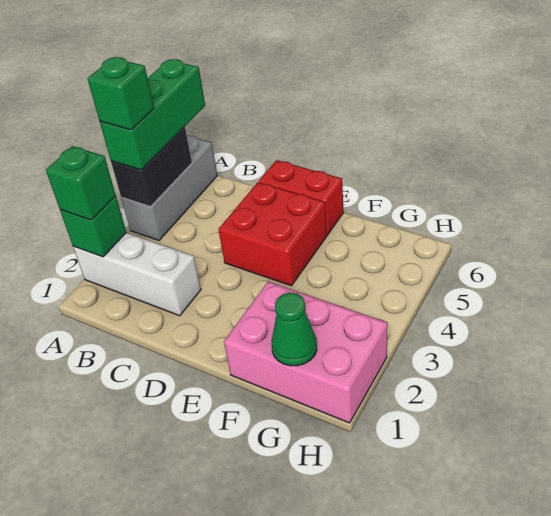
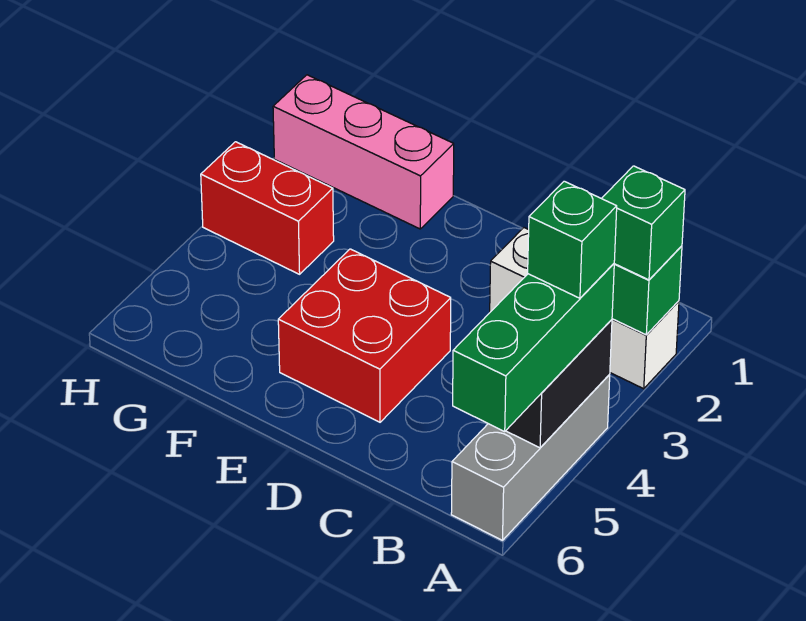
red 1x2 brick [259,160,344,235] -> red 1x2 brick moved to [201,142,334,274]
pink 2x3 brick [224,282,387,423] -> pink 1x3 brick [273,75,454,229]
green 1x1 cone [272,293,317,366] -> none

